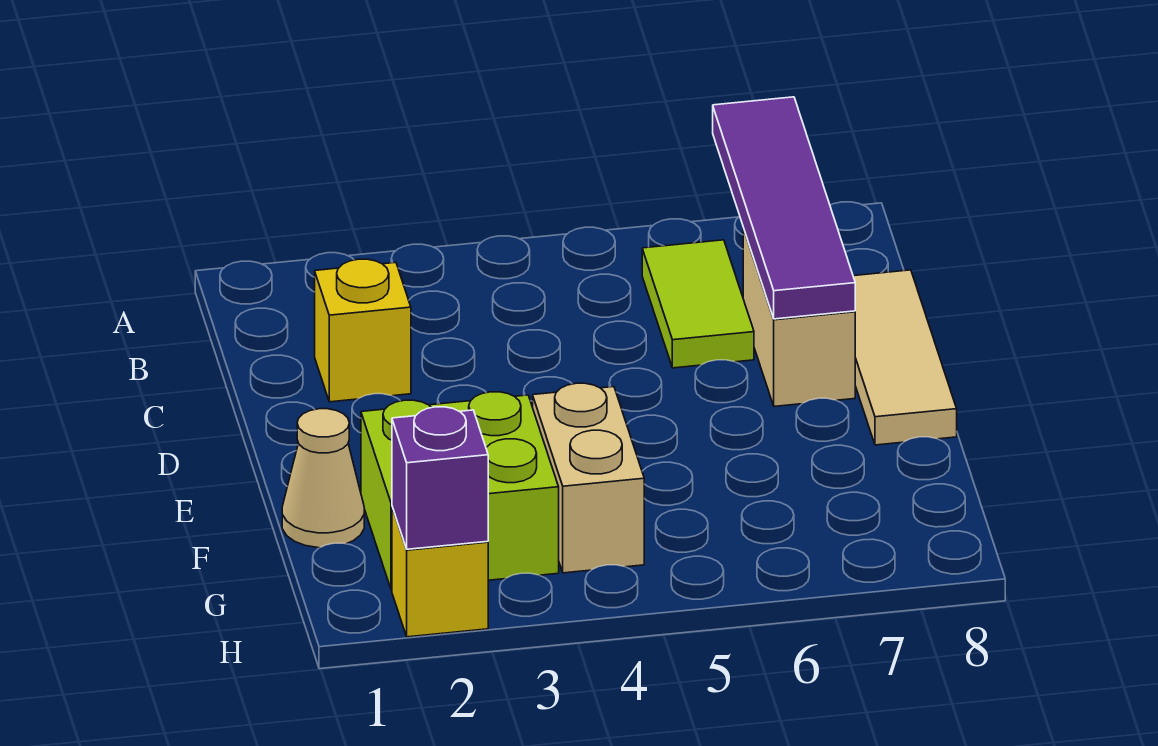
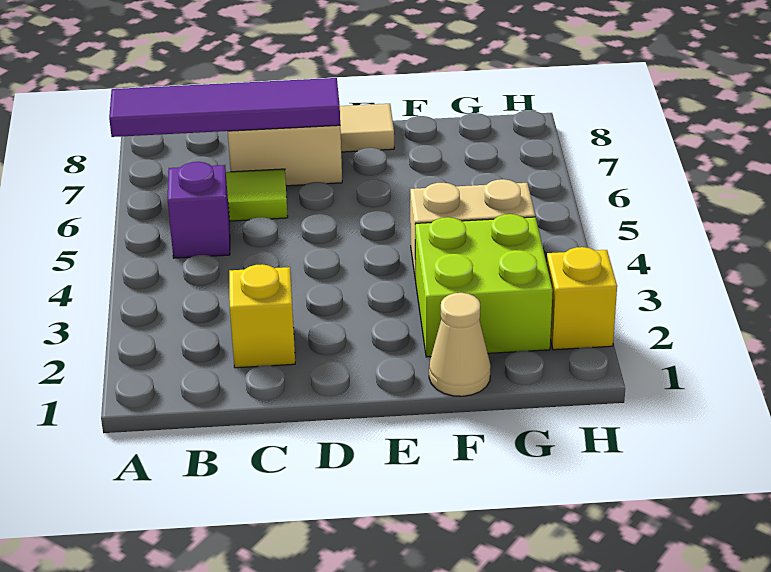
purple 1x1 brick [392,407,488,549] -> purple 1x1 brick moved to [168,162,230,258]

